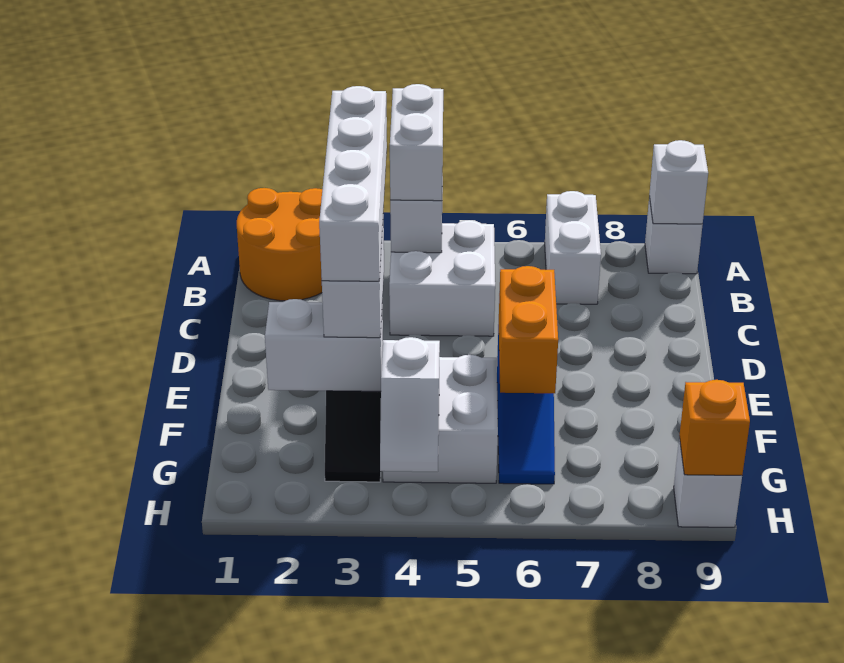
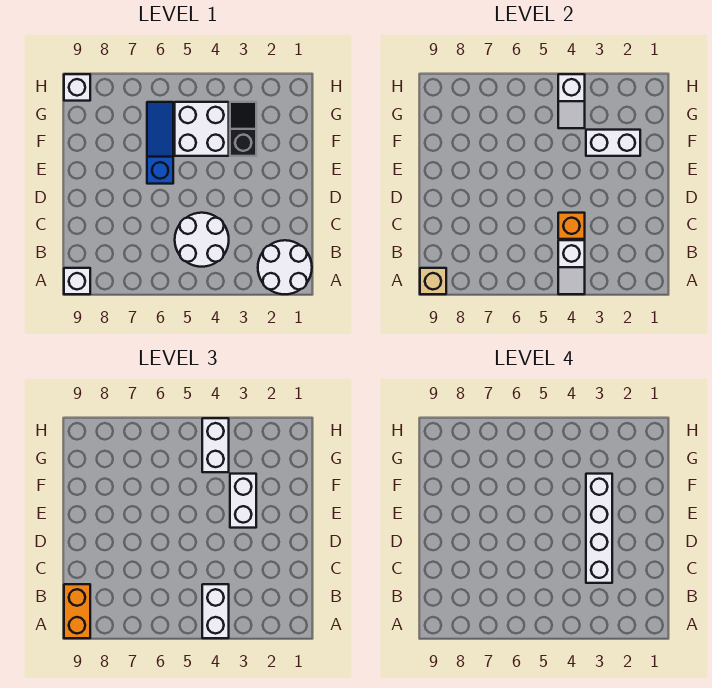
orange 2x2 round brick [237,188,322,301] -> white 2x2 round brick [258,240,312,294]
white 1x2 brick [545,191,601,304] -> white 1x2 brick moved to [202,418,229,472]
white 1x1 brick [649,140,708,224] -> tan 1x1 brick [420,268,446,294]
white 2x2 brick [389,220,495,336] -> white 2x2 round brick [175,213,229,267]
orange 1x2 brick [499,266,558,393] -> orange 1x2 brick moved to [64,584,90,638]
white 1x2 slope [380,337,440,472] -> white 1x2 slope turned to [558,74,585,128]
orange 1x1 brick [679,380,750,475] -> orange 1x1 brick moved to [558,213,585,239]

